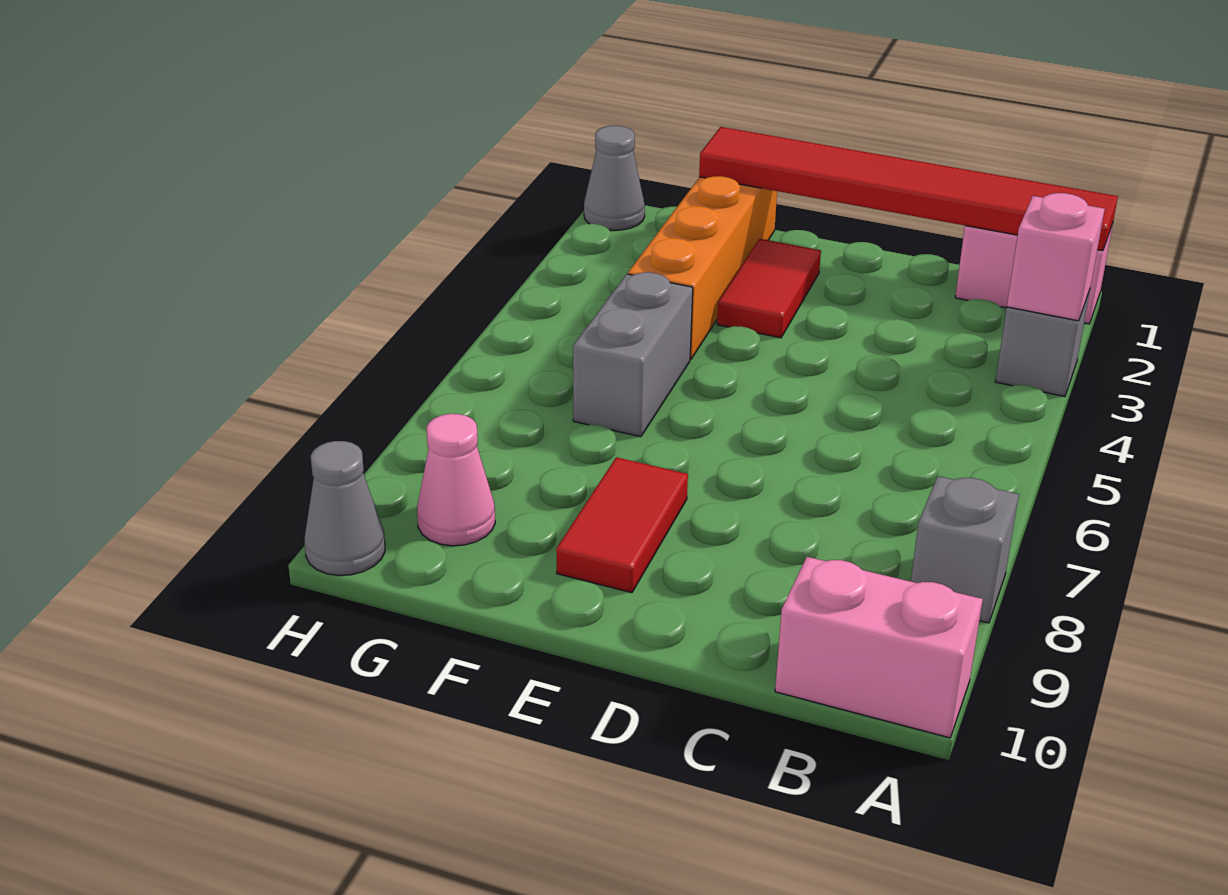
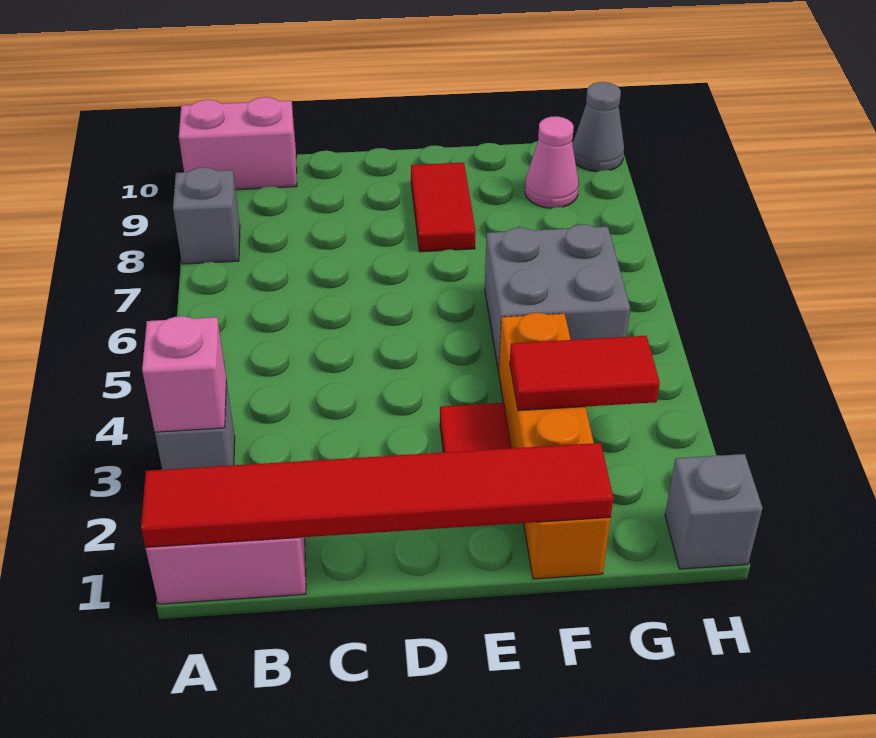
none -> red 1x2 tile [510,336,660,411]
grey 1x2 brick [573,272,693,437] -> grey 2x2 brick [485,224,630,372]
grey 1x1 cone [584,126,645,230] -> grey 1x1 brick [665,454,762,569]

